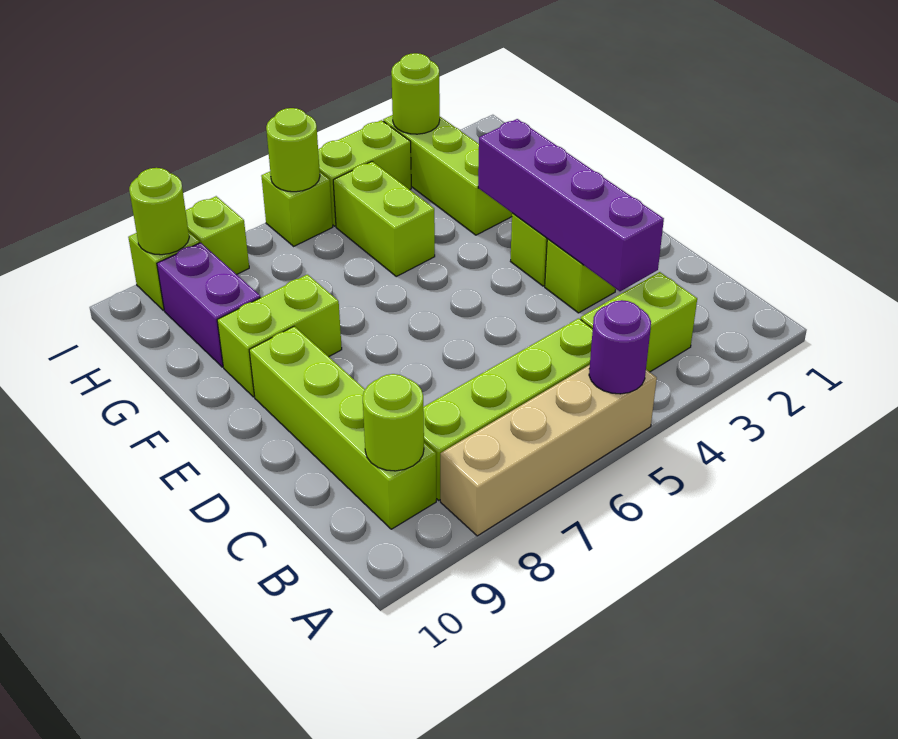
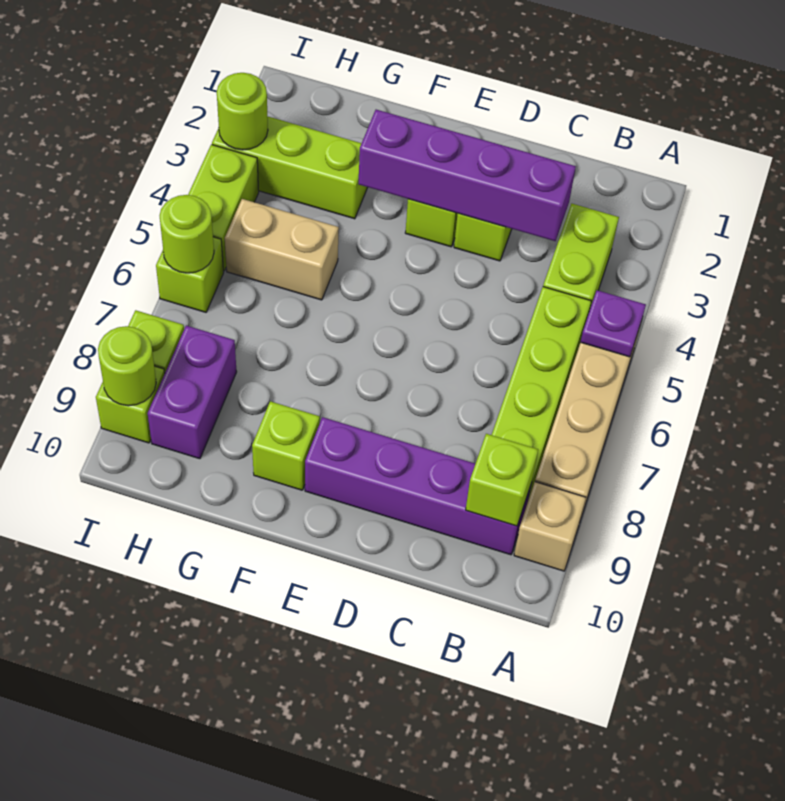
purple 1x1 round brick [589,300,651,394] -> purple 1x1 plate [581,290,646,357]
none -> tan 1x1 brick [514,482,586,571]
lime 1x4 brick [249,326,436,529] -> purple 1x4 brick [305,417,532,555]
lime 1x1 round brick [363,374,424,471] -> lime 1x1 brick [466,434,538,526]
lime 1x2 brick [217,274,342,397] -> lime 1x1 brick [252,401,320,490]
lime 1x2 brick [333,161,435,276] -> tan 1x2 brick [225,199,339,300]
purple 1x2 brick [157,243,261,367] -> purple 1x2 brick turned to [148,326,237,459]

